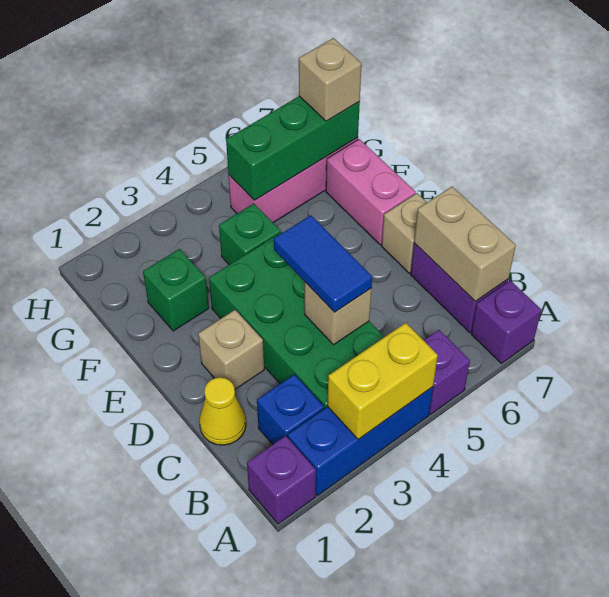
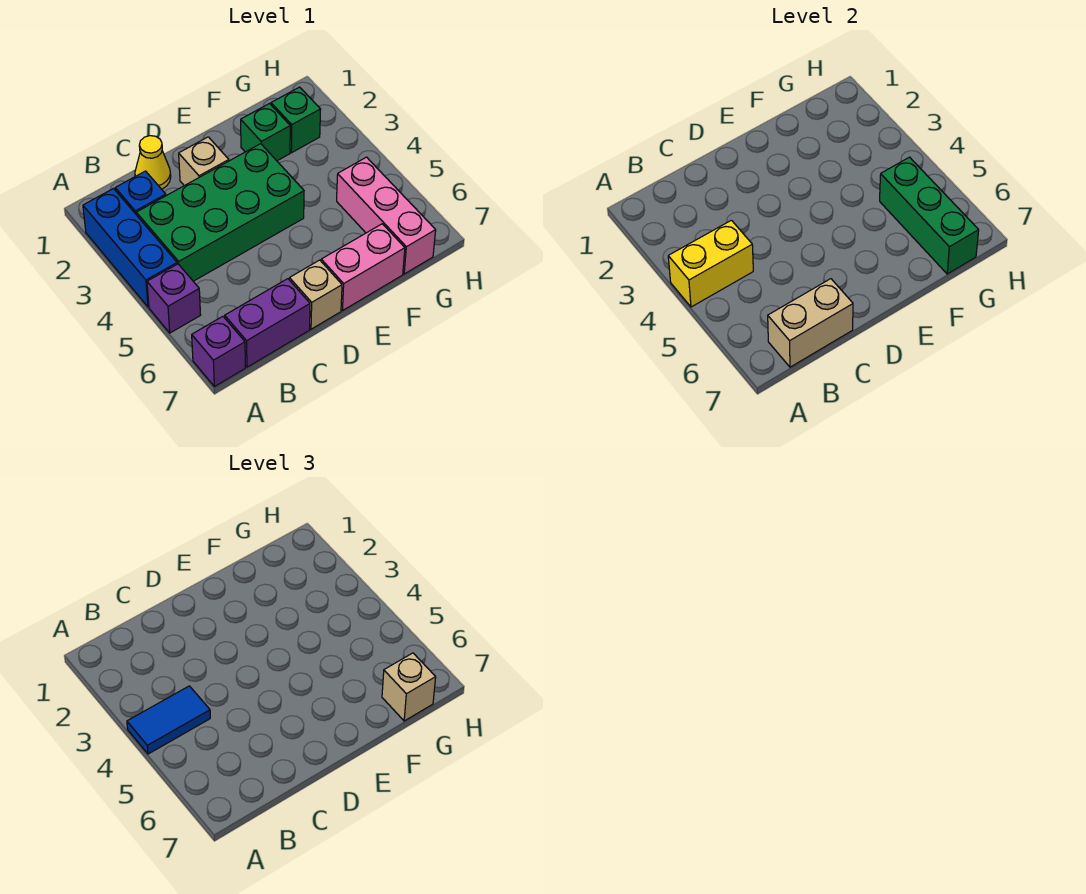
purple 1x1 brick [247,436,316,524] -> none
yellow 1x2 brick [328,323,438,439] -> yellow 1x2 brick turned to [668,220,753,307]
tan 1x1 brick [305,282,372,345] -> none
blue 1x2 tile [274,215,372,312] -> blue 1x2 tile moved to [127,686,210,754]
green 1x1 brick [219,204,281,265] -> green 1x1 brick moved to [271,87,321,153]

